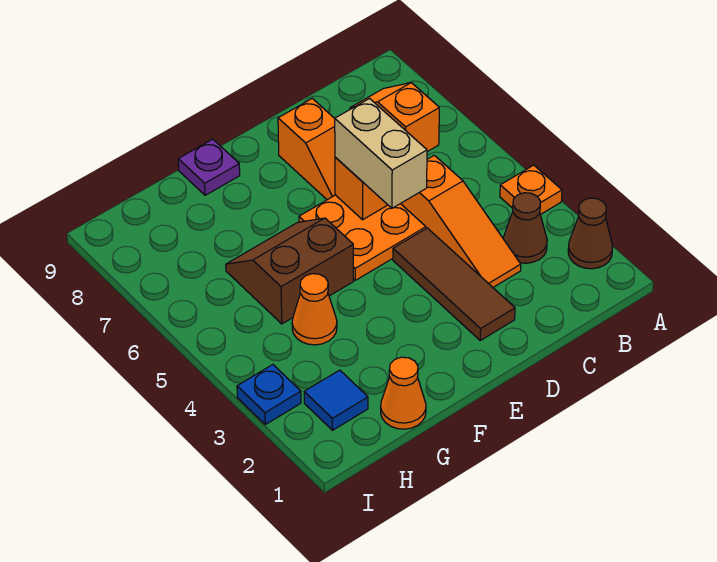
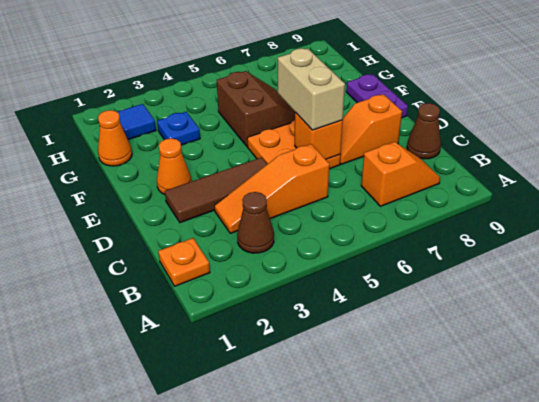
brown 1x1 cone [568,198,613,269] -> brown 1x1 cone moved to [407,103,441,159]
orange 1x1 plate [500,165,562,214] -> orange 1x1 plate moved to [158,238,210,286]
tan 1x2 brick [335,99,427,208] -> tan 1x2 brick turned to [278,48,345,130]
purple 1x1 plate [178,139,240,195] -> purple 1x2 plate [346,74,408,118]
orange 1x1 cone [292,274,337,345] -> orange 1x1 cone moved to [157,138,191,195]
blue 1x1 plate [237,365,301,424] -> blue 1x1 plate moved to [157,112,200,145]

